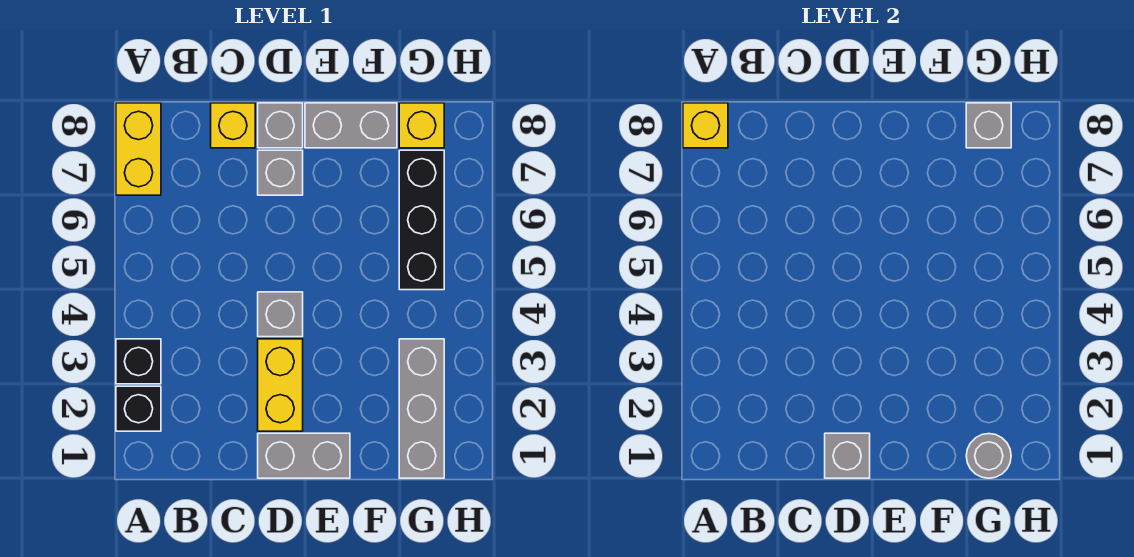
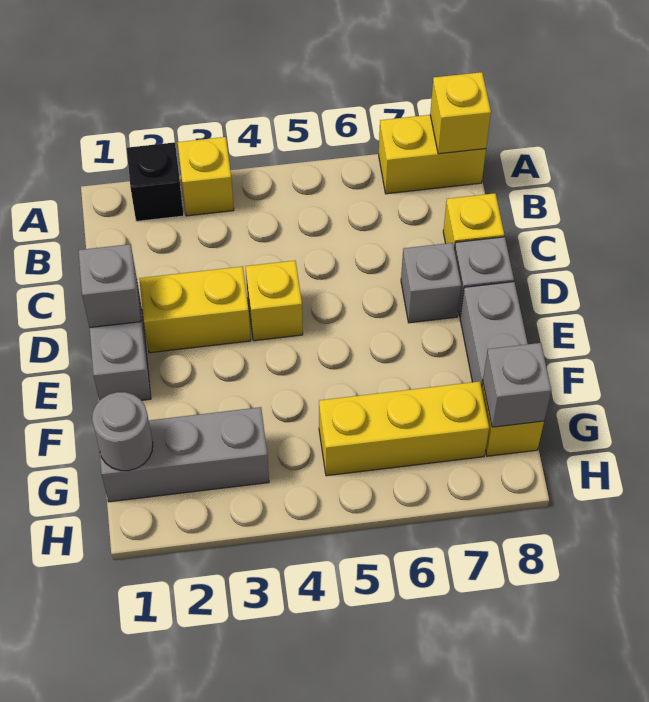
black 1x1 brick [116,339,161,384] -> yellow 1x1 brick [178,137,234,216]
grey 1x1 brick [258,292,303,337] -> yellow 1x1 brick [245,261,303,341]
black 1x3 brick [399,150,444,290] -> yellow 1x3 brick [319,381,489,476]

